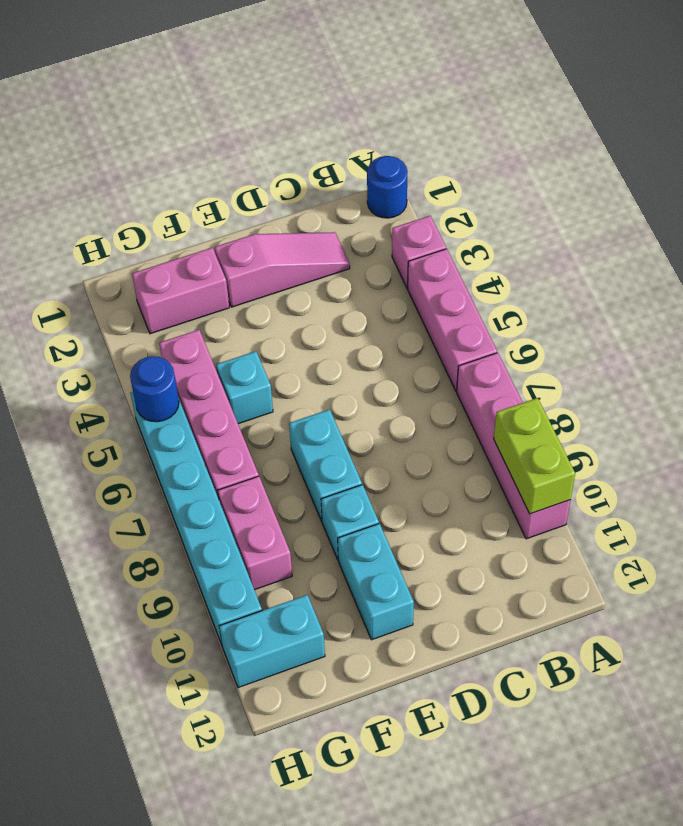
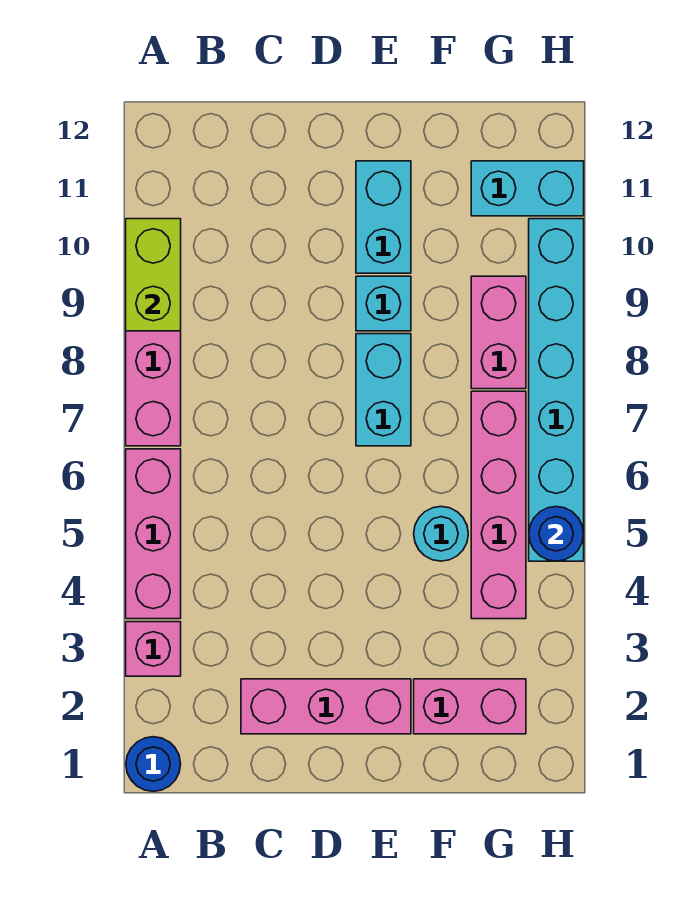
pink 1x3 slope [215,232,350,307] -> pink 1x3 brick [241,679,411,734]
cyan 1x1 brick [216,351,273,424] -> cyan 1x1 round brick [414,507,468,561]

